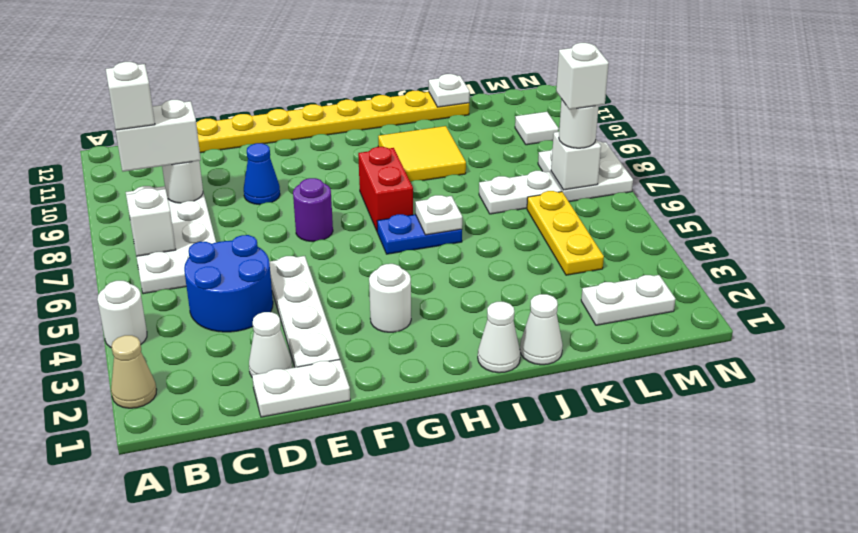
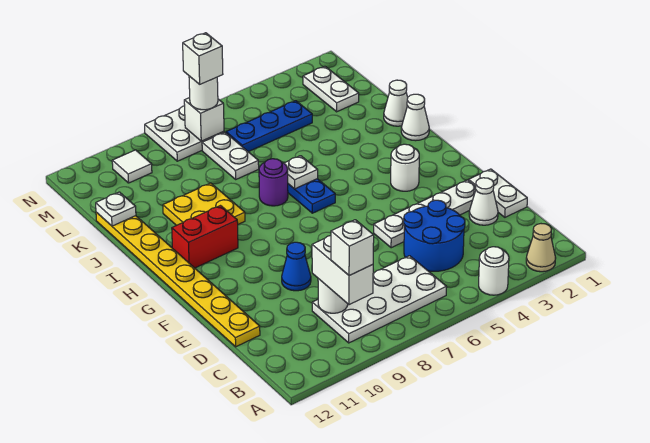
white 1x1 brick [126,188,176,256] -> none
purple 1x1 round brick [293,178,333,242] -> purple 1x1 round brick moved to [259,159,288,206]
red 1x2 brick [358,147,413,231] -> red 1x2 brick moved to [172,206,238,268]
yellow 2x2 tile [378,126,466,182] -> yellow 2x2 plate [163,183,245,226]
yellow 1x3 plate [527,191,604,275] -> blue 1x3 plate [226,101,312,152]

